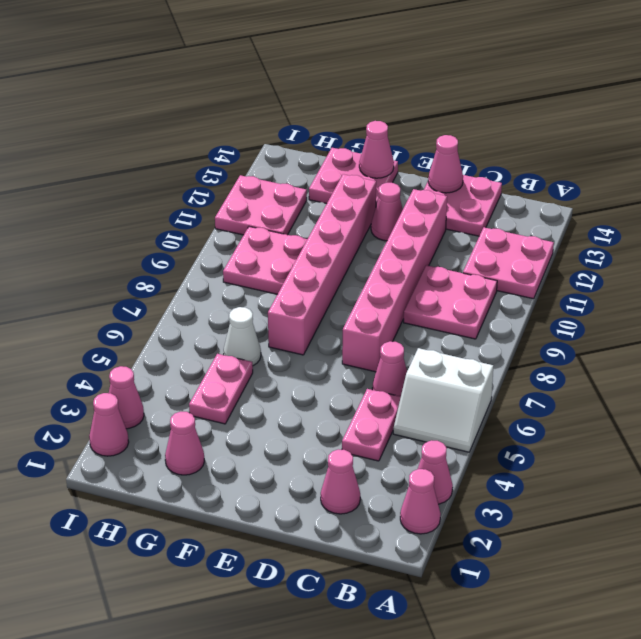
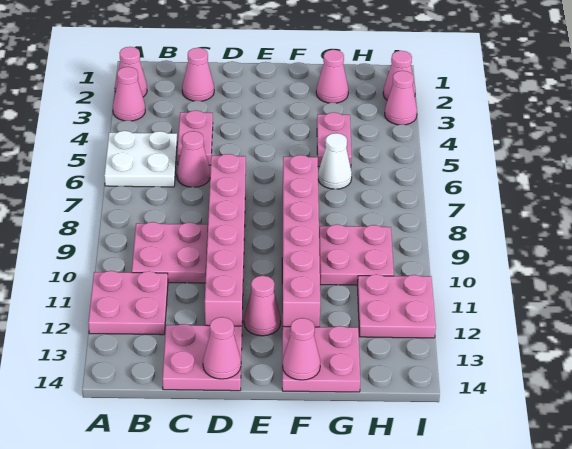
white 2x2 slope [393,348,493,452] -> white 2x2 plate [104,131,177,187]

